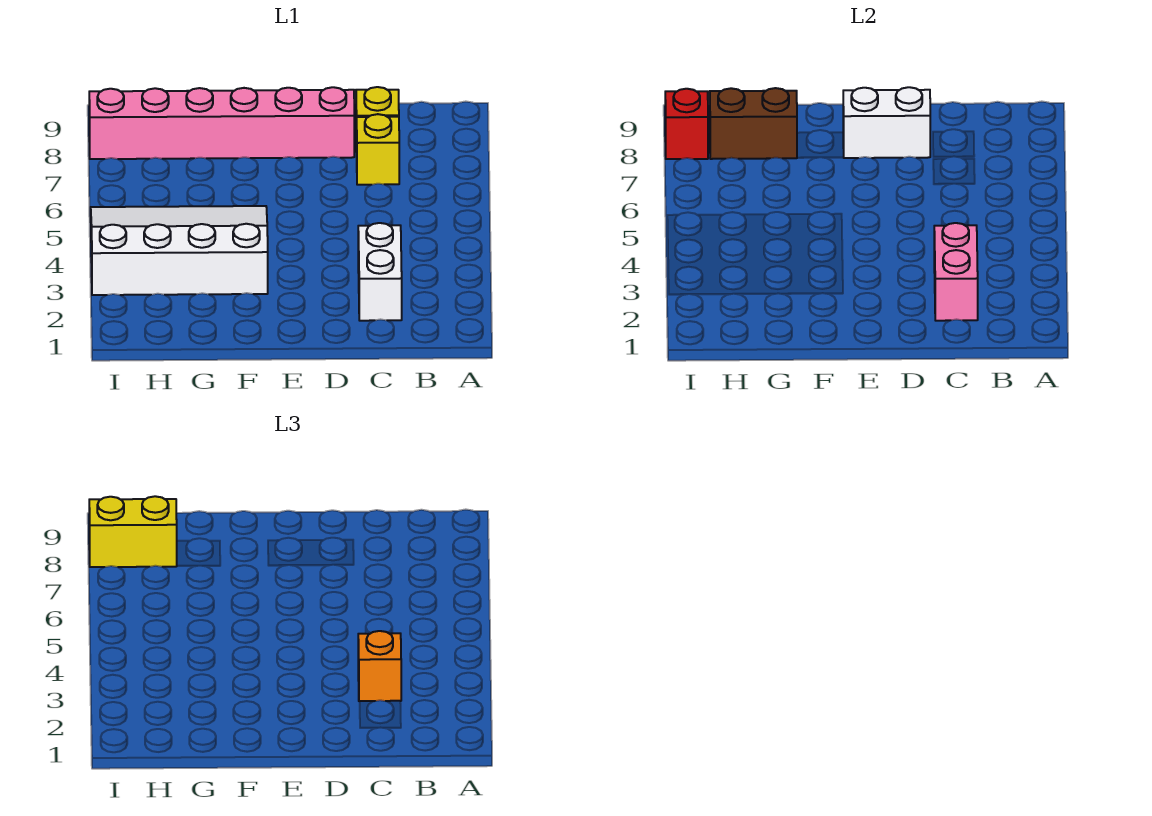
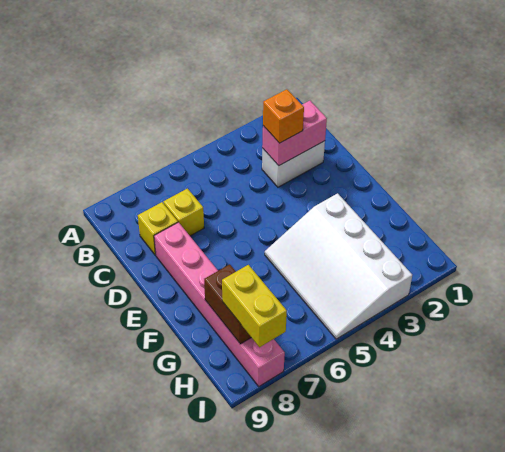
white 1x2 brick [843,87,930,158] -> none
red 1x1 brick [665,89,708,159] -> none

